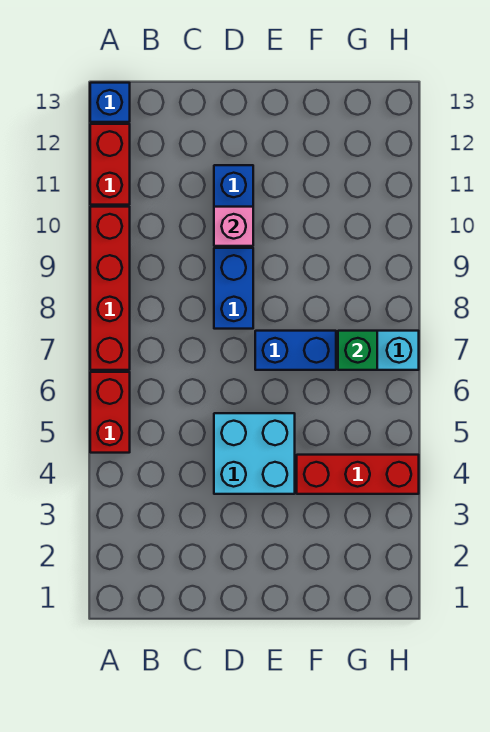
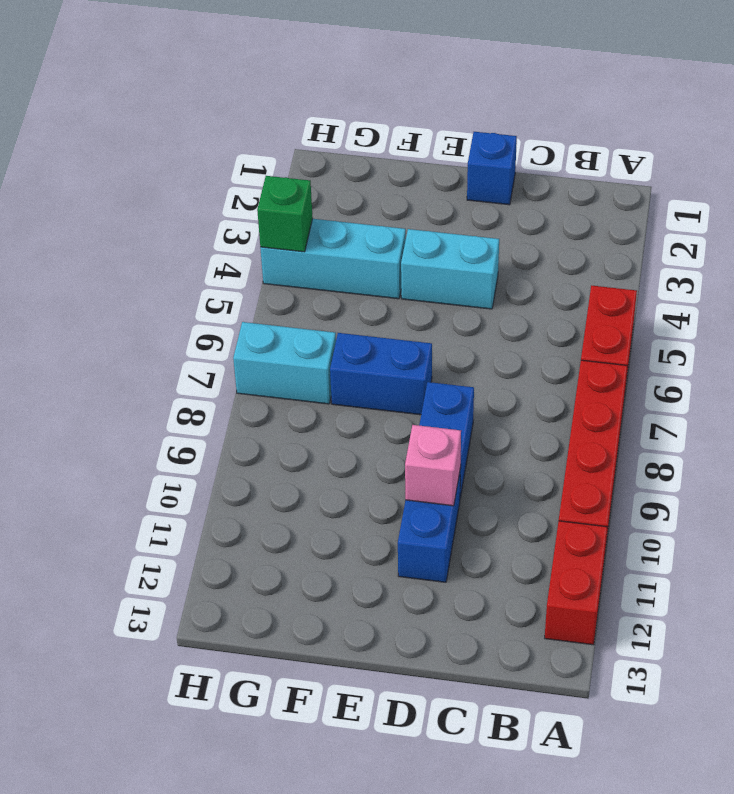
blue 1x1 brick [90,83,130,122] -> blue 1x1 brick moved to [467,132,517,205]
cyan 2x2 brick [214,413,295,494] -> cyan 1x2 brick [401,229,499,309]
red 1x3 brick [297,455,419,494] -> cyan 1x3 brick [260,219,406,299]
green 1x1 brick [338,331,377,370] -> green 1x1 brick moved to [257,176,313,252]

